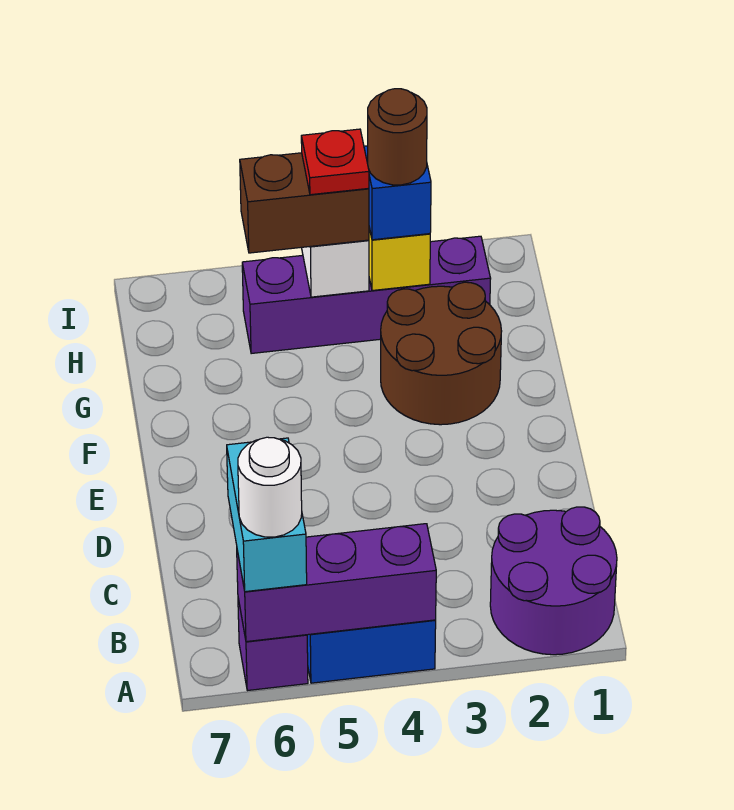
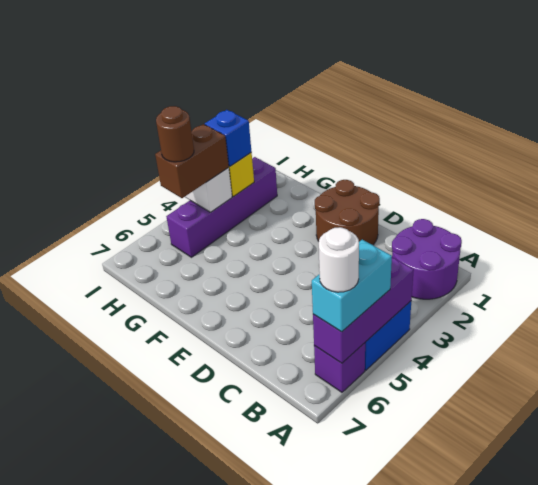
cyan 1x2 brick [227,438,307,592] -> cyan 1x2 brick turned to [312,240,392,332]
brown 2x2 round brick [381,282,502,425] -> brown 2x2 round brick moved to [315,180,380,245]
brown 1x1 round brick [368,89,427,185] -> brown 1x1 round brick moved to [156,106,194,162]
red 1x1 plate [301,129,369,195] -> none

